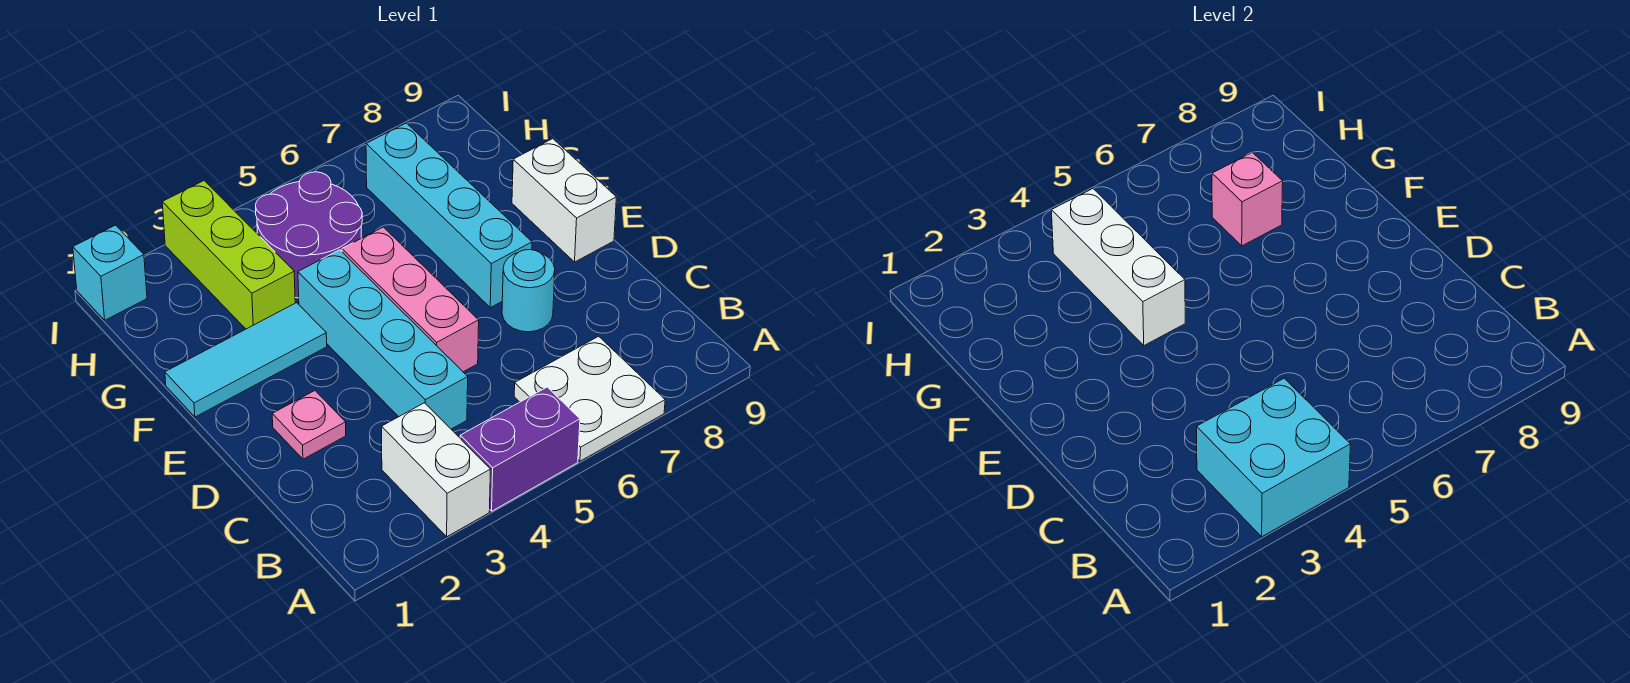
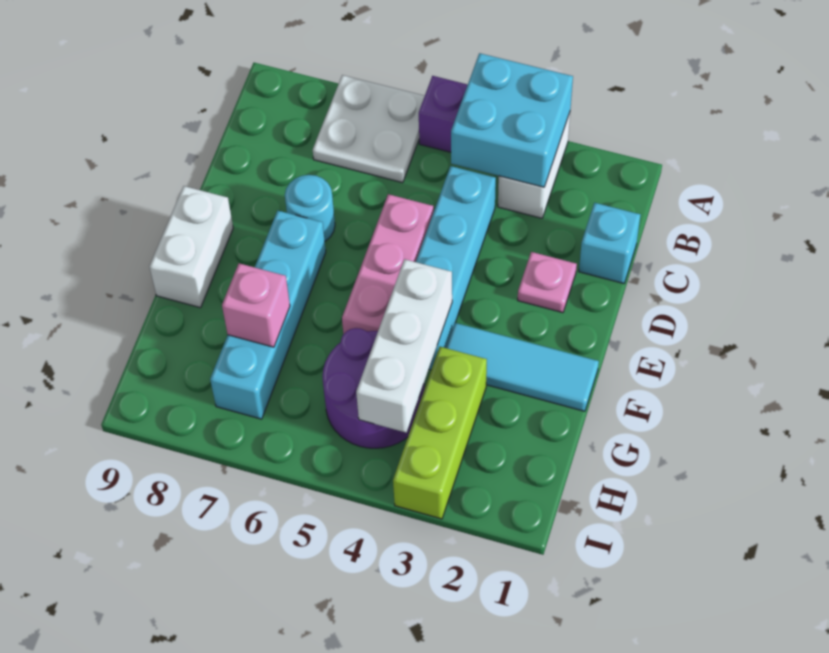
cyan 1x1 brick [73,225,147,320] -> cyan 1x1 brick moved to [579,203,640,283]

